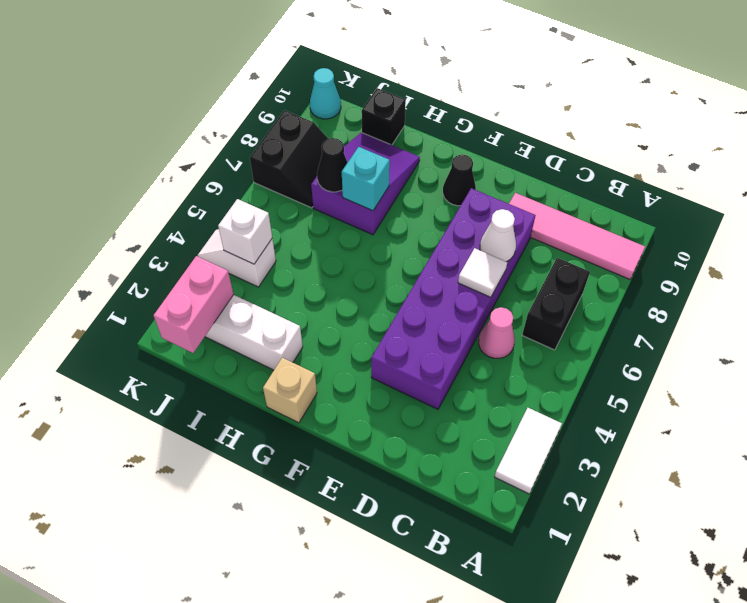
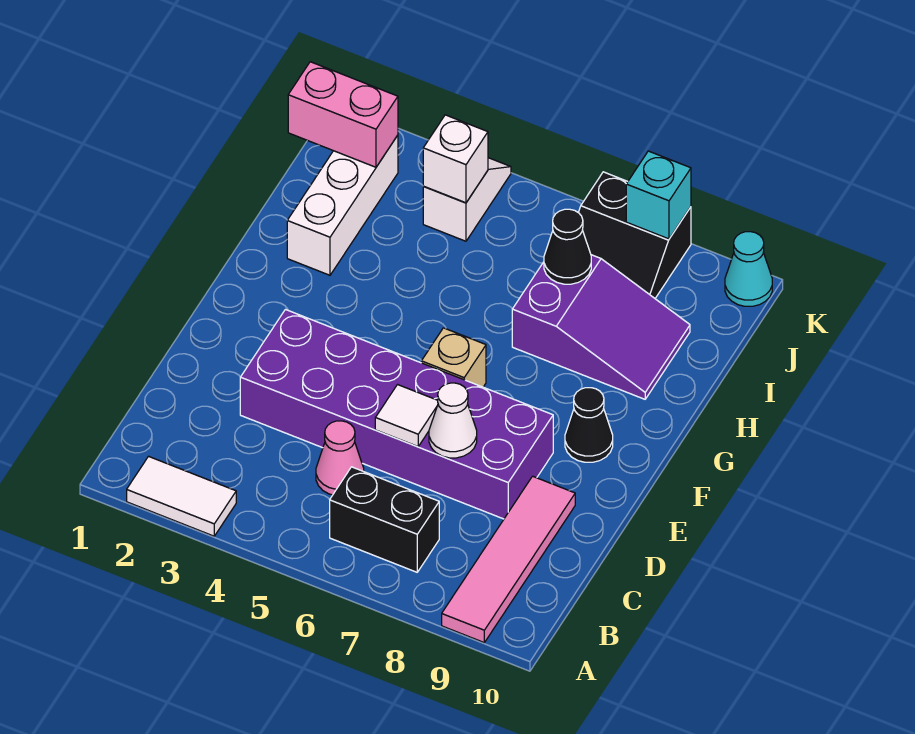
tan 1x1 brick [263,358,317,423] -> tan 1x1 brick moved to [421,328,486,387]
cyan 1x1 brick [342,147,390,211] -> cyan 1x1 brick moved to [626,151,691,239]
black 1x1 brick [362,88,406,145] -> none

